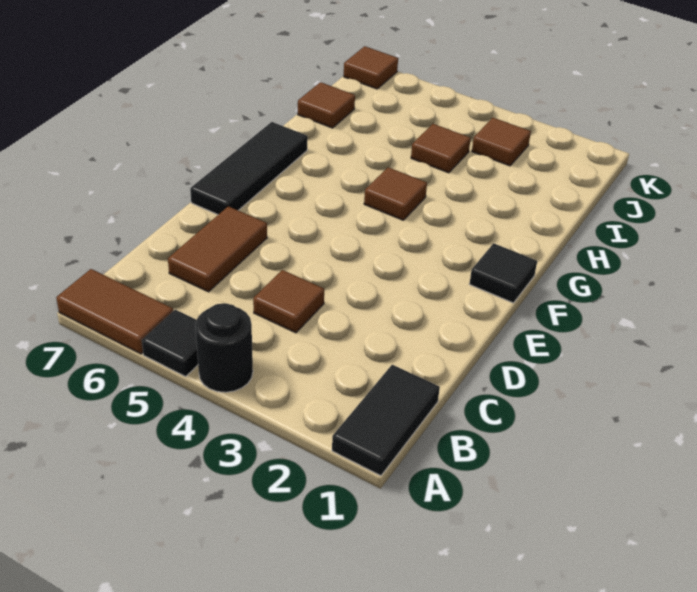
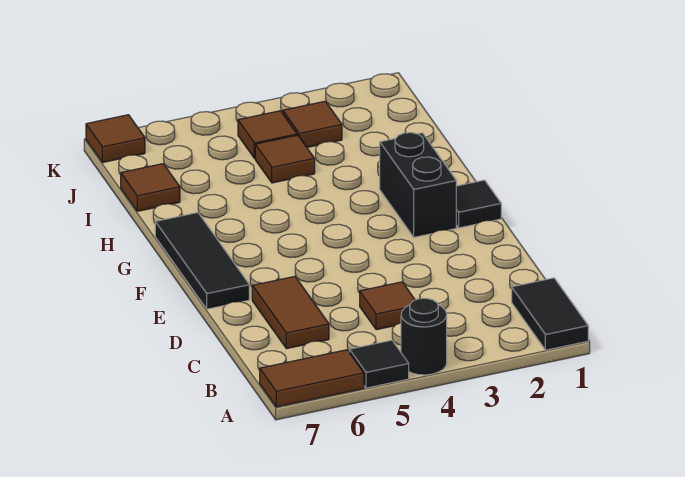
none -> black 1x2 brick [380,133,456,237]
brown 1x1 tile [364,167,427,220] -> brown 1x1 tile moved to [238,111,297,159]

